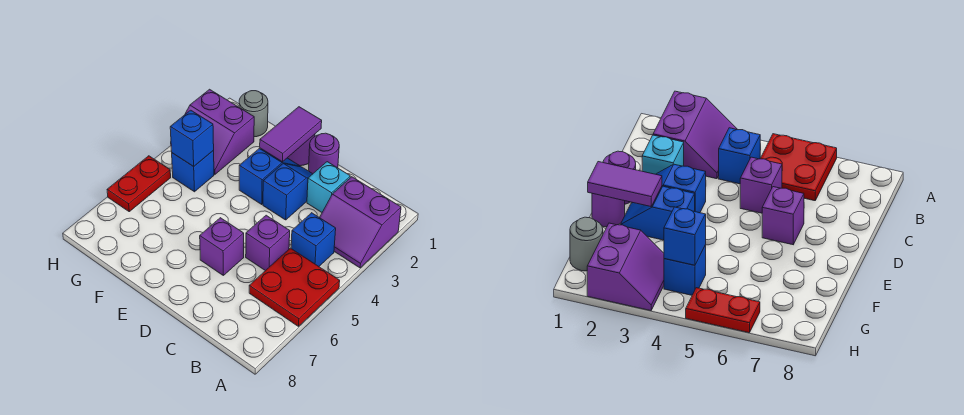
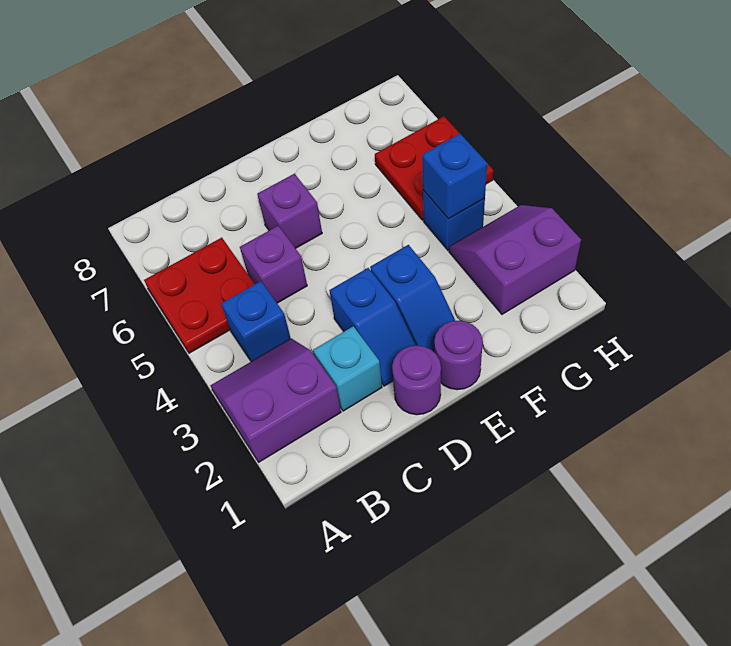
purple 1x2 tile [260,107,322,162] -> none
grey 1x1 round brick [239,91,268,137] -> none
red 1x2 plate [107,156,171,212] -> red 2x2 plate [375,116,493,220]

